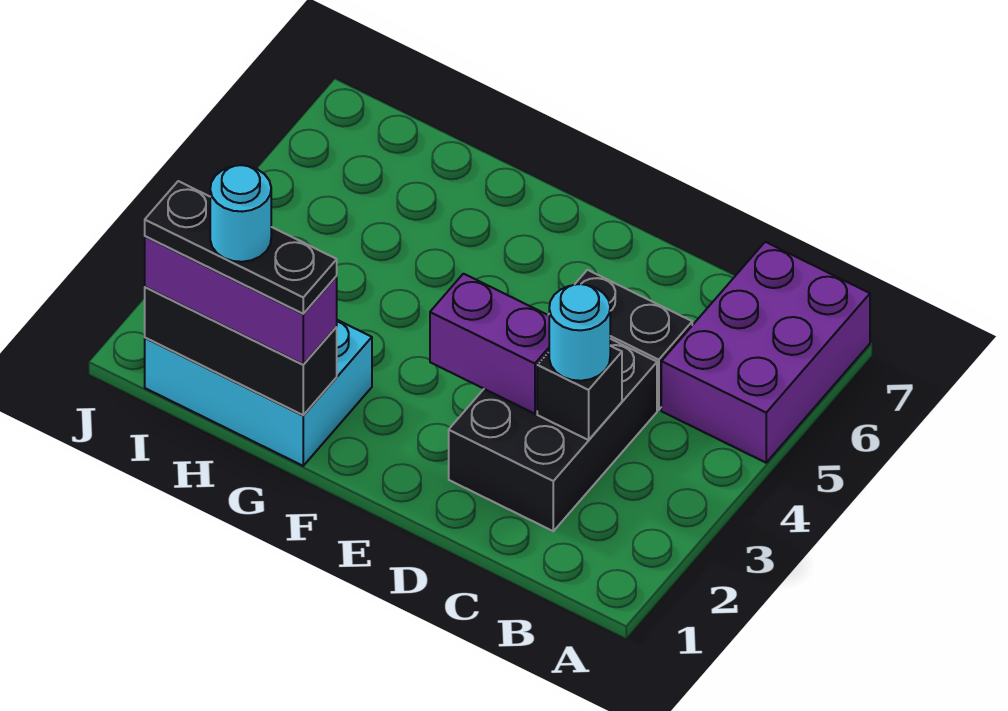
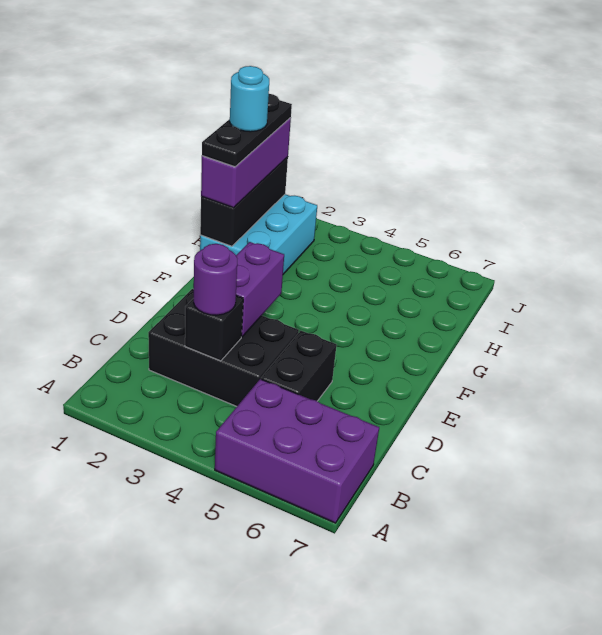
cyan 1x1 round brick [549,284,610,381] -> purple 1x1 round brick [194,244,237,315]

